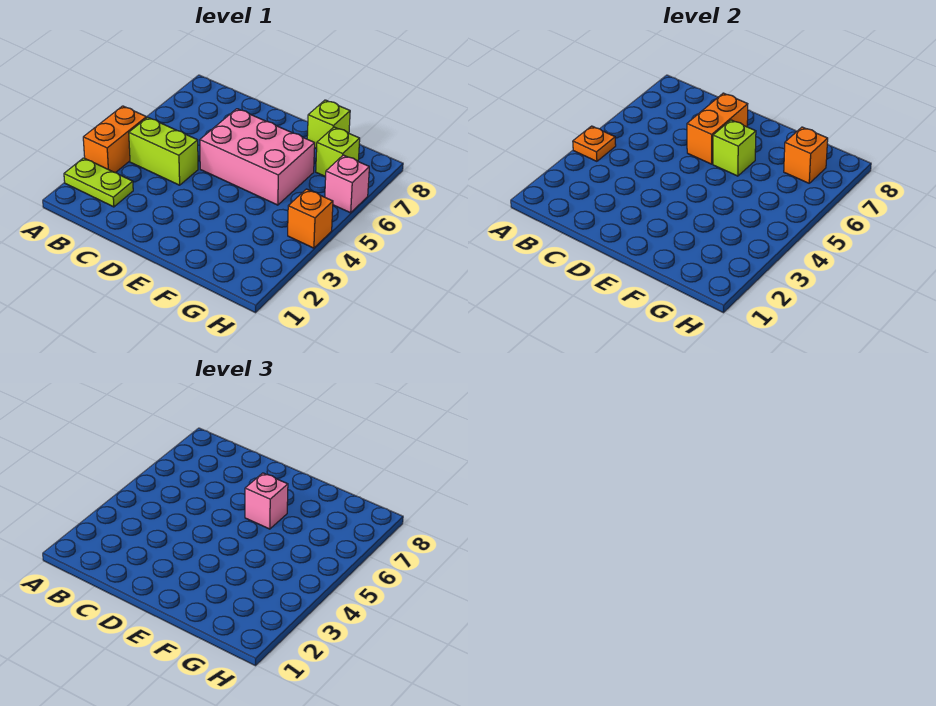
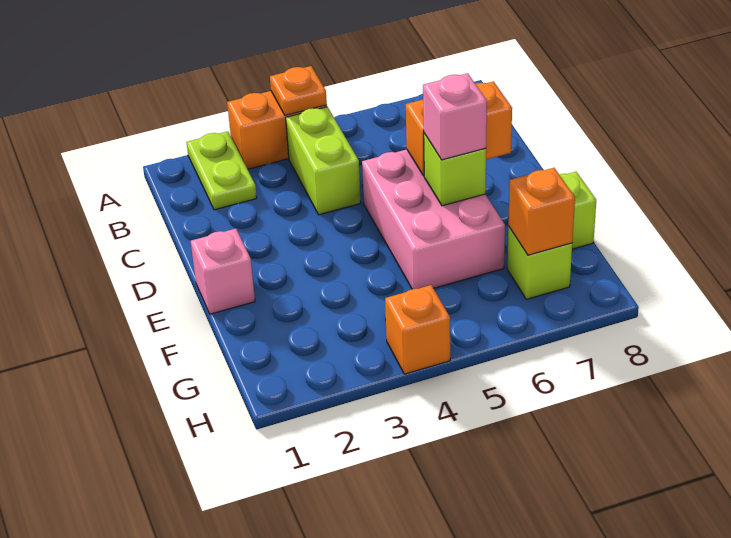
pink 1x1 brick [325,155,369,213] -> pink 1x1 brick moved to [191,229,255,314]

